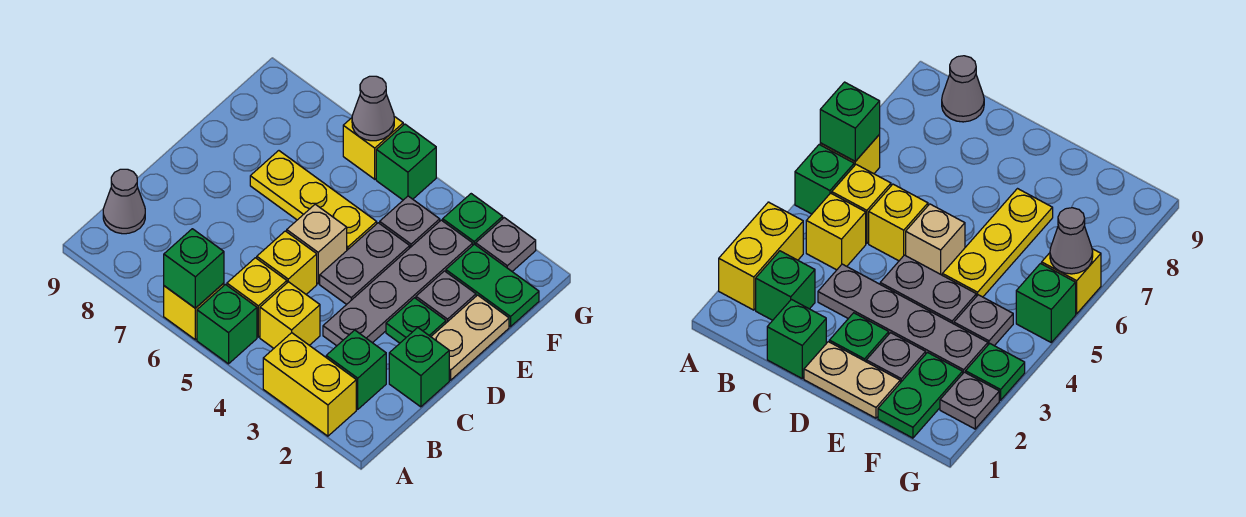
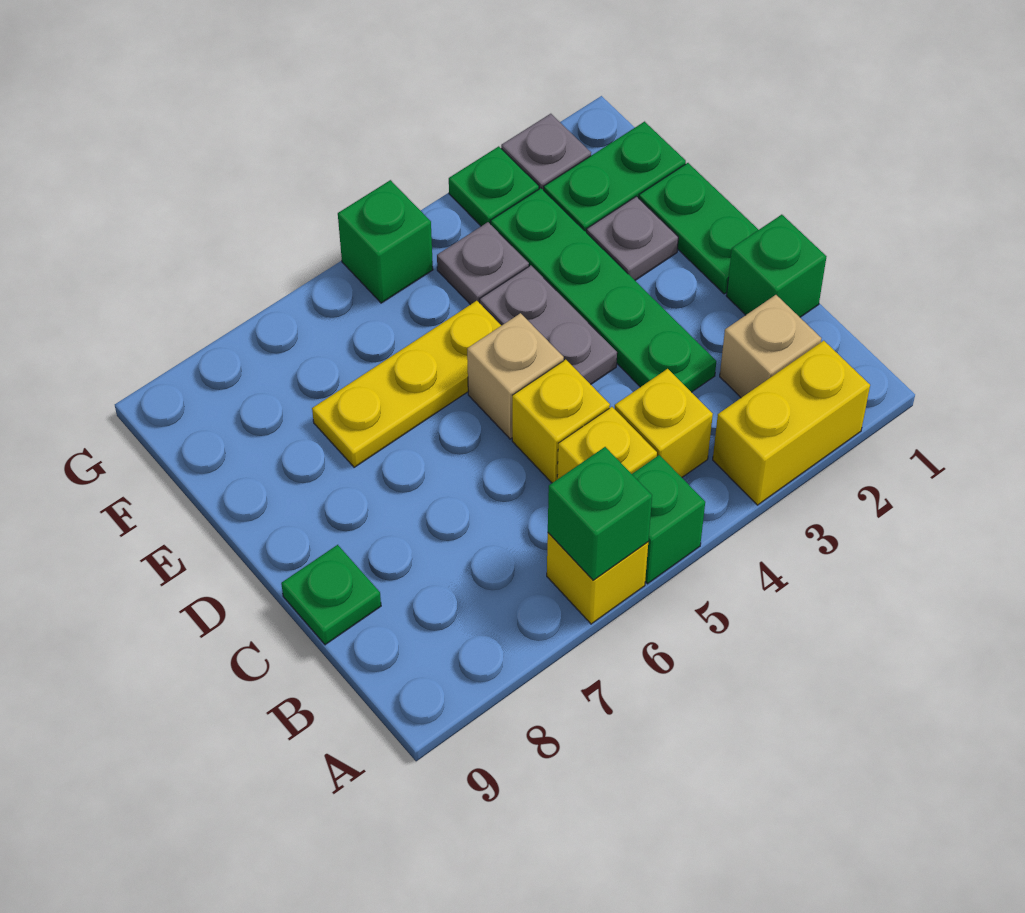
green 1x1 brick [326,330,386,409] -> tan 1x1 brick [720,295,821,398]
grey 1x1 cone [103,169,145,234] -> none
grey 1x4 plate [323,220,473,346] -> green 1x4 plate [491,188,716,392]
tan 1x2 plate [431,295,509,380] -> green 1x2 plate [639,163,758,294]
green 1x1 plate [386,298,446,343] -> green 1x1 plate moved to [281,545,381,645]
yellow 1x1 brick [343,116,403,179] -> none
grey 1x1 cone [352,76,394,141] -> none

